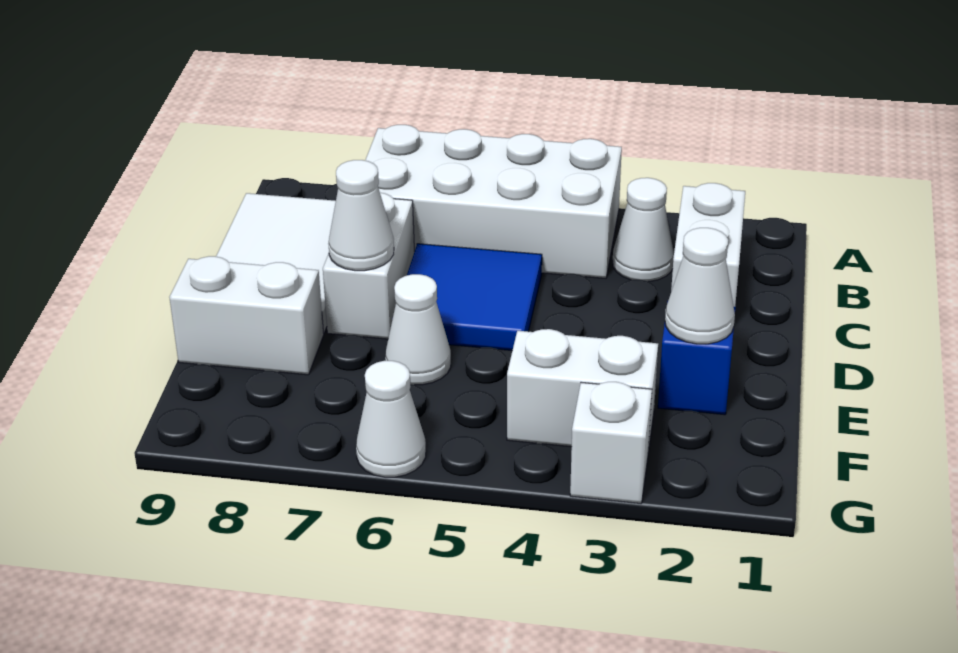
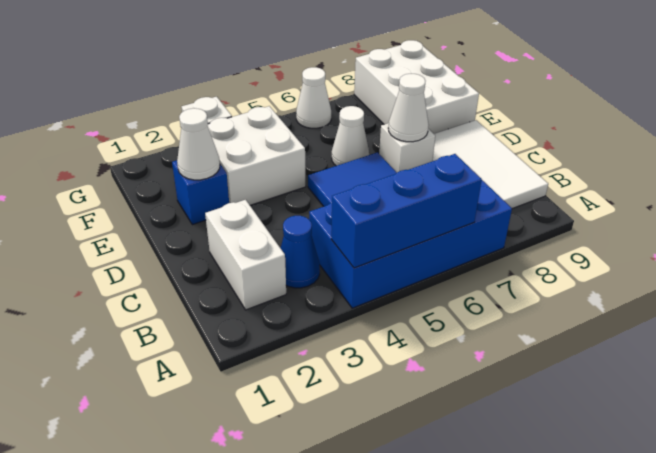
white 2x4 brick [365,125,622,278] -> blue 2x4 brick [309,180,512,308]
none -> blue 1x3 brick [331,154,482,268]
white 1x1 cone [613,178,674,281] -> blue 1x1 cone [281,216,320,288]
white 1x2 brick [323,193,414,339] -> white 1x1 brick [379,123,435,172]
white 1x2 brick [169,256,324,375] -> white 2x3 brick [354,40,479,134]
white 1x2 brick [507,329,658,452] -> white 2x2 brick [207,106,306,205]

